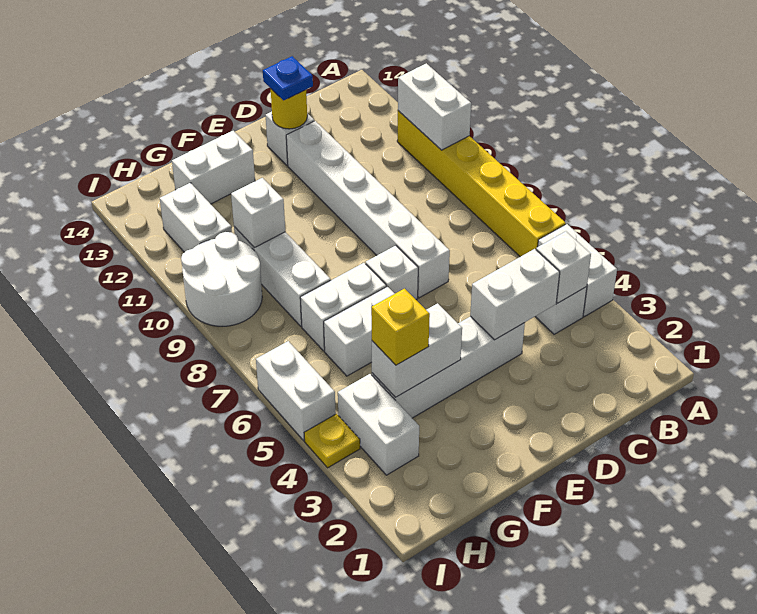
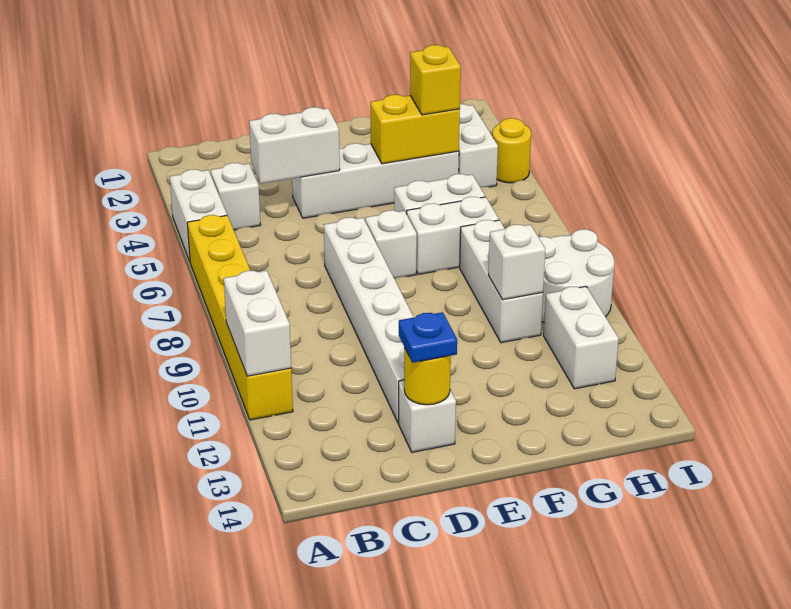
white 1x1 brick [536,231,591,303] -> none
white 1x2 brick [372,303,462,397] -> yellow 1x2 brick [370,95,460,164]
white 1x2 brick [172,131,255,204] -> none
yellow 1x1 plate [304,414,360,468] -> yellow 1x1 round brick [492,118,531,183]
white 1x2 brick [256,341,336,441] -> none

